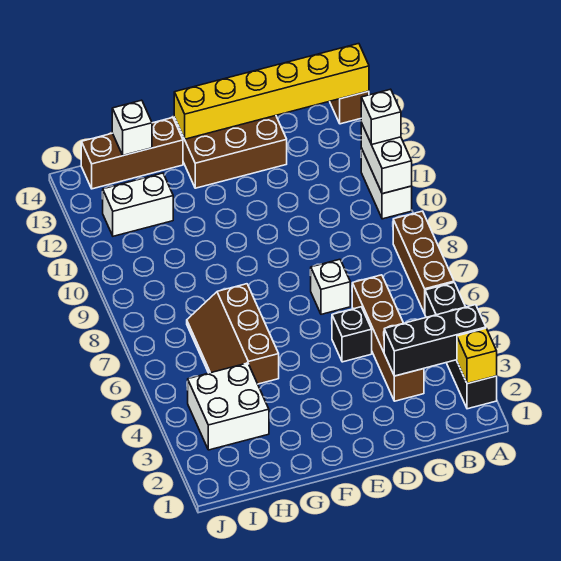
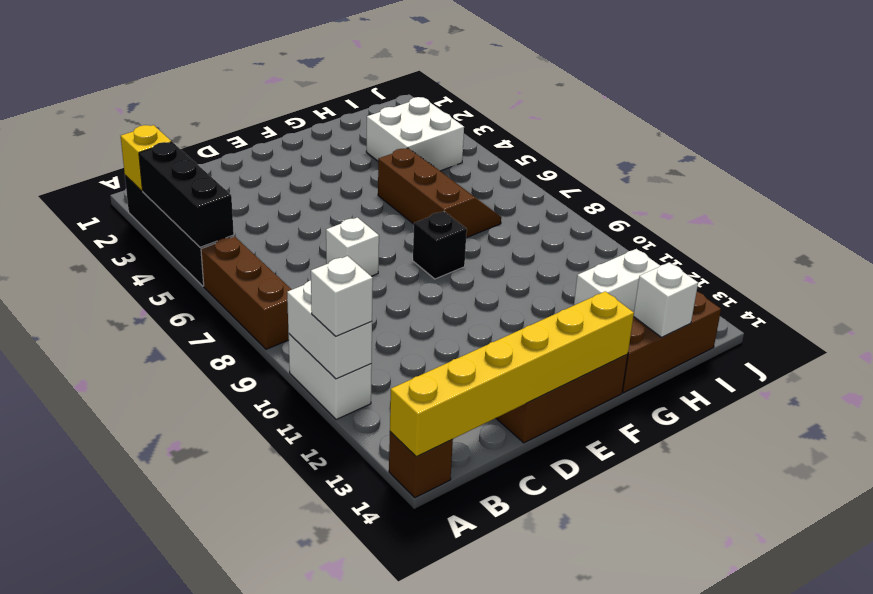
black 1x3 brick [384,305,486,376] -> black 1x3 brick turned to [139,142,234,247]
brown 1x4 brick [352,275,424,401] -> none
black 1x1 brick [332,307,372,362] -> black 1x1 brick moved to [413,211,467,279]

